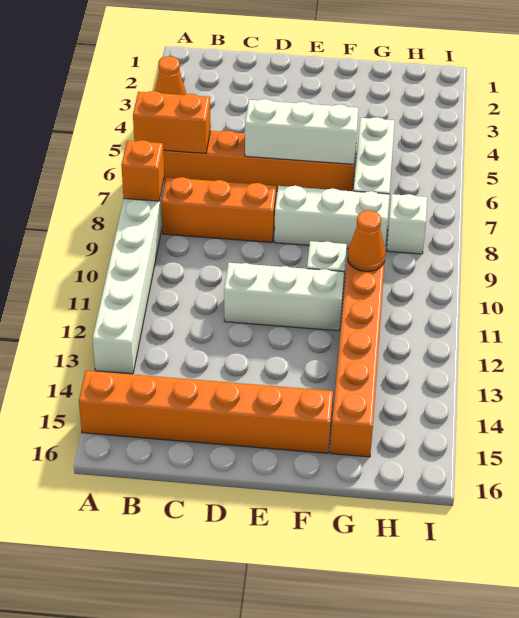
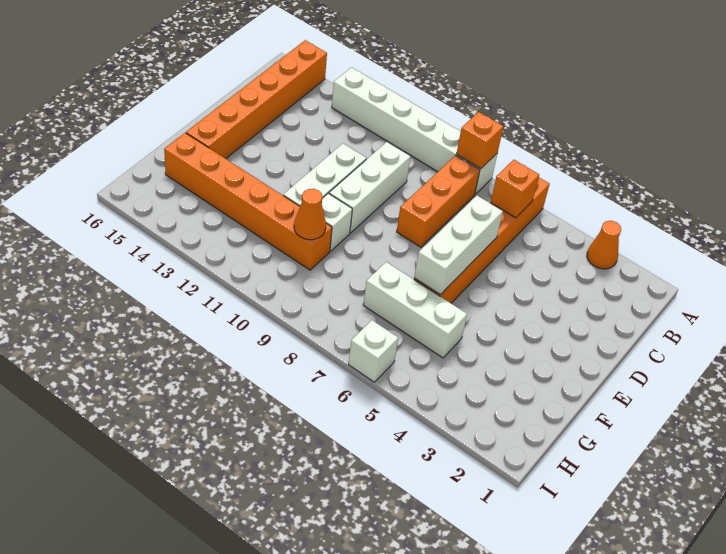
orange 1x2 brick [133,91,210,153] -> orange 1x1 brick [490,160,539,218]
white 1x3 brick [274,186,389,248] -> white 1x3 brick moved to [329,142,411,233]
white 1x1 brick [387,194,427,254] -> white 1x1 brick moved to [348,320,398,382]

